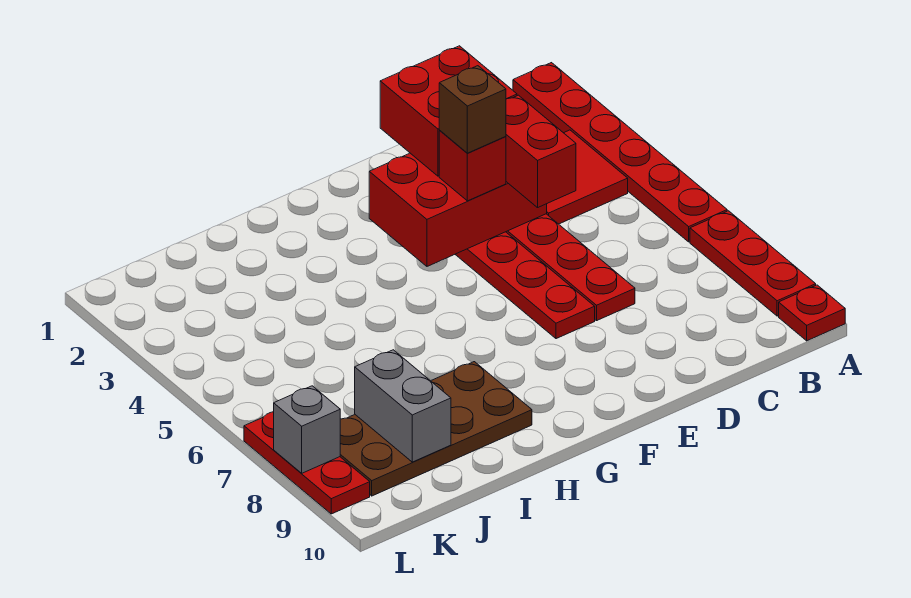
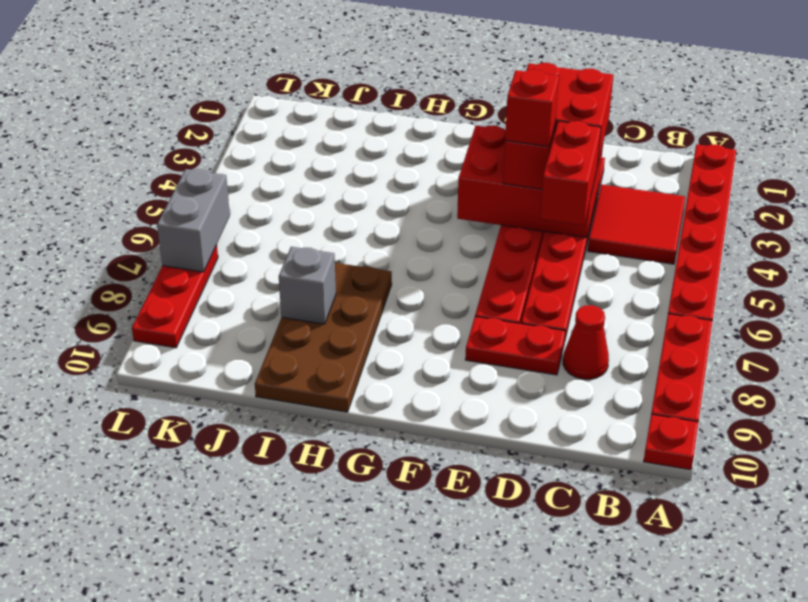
none -> red 1x1 cone [563,305,609,379]
none -> red 1x2 plate [465,317,565,375]
brown 1x1 brick [439,66,506,153] -> red 1x1 brick [505,70,559,147]
brown 2x4 plate [340,362,532,496] -> brown 2x4 plate turned to [255,263,392,412]
grey 1x2 brick [355,350,451,462] -> grey 1x2 brick moved to [157,169,230,272]
grey 1x1 brick [274,386,340,473] -> grey 1x1 brick moved to [279,247,336,324]

